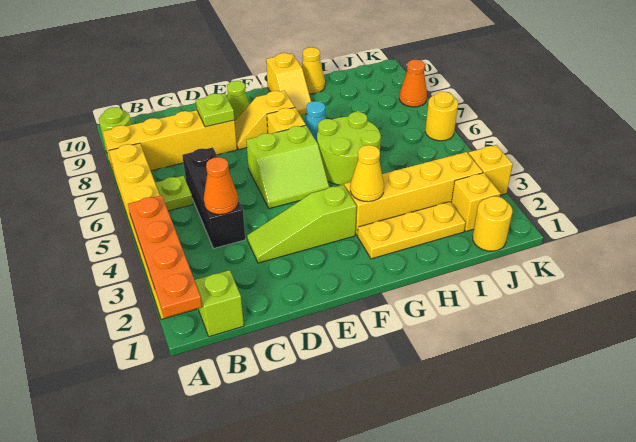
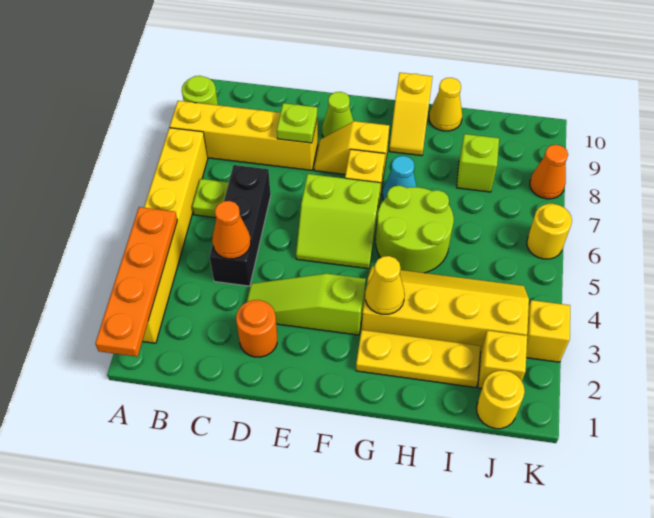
lime 1x1 brick [195,270,244,337] -> lime 1x1 brick moved to [457,134,499,192]
none -> orange 1x1 round brick [236,300,277,357]

